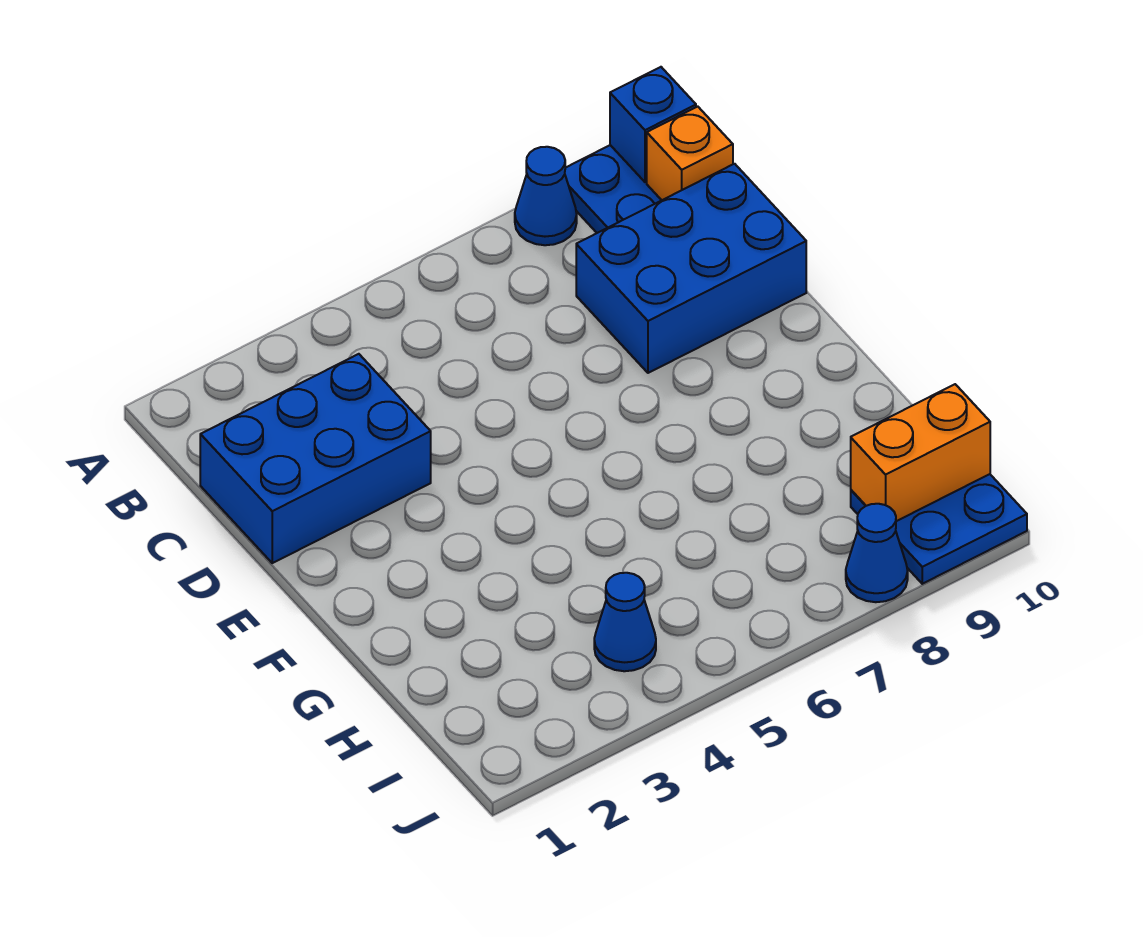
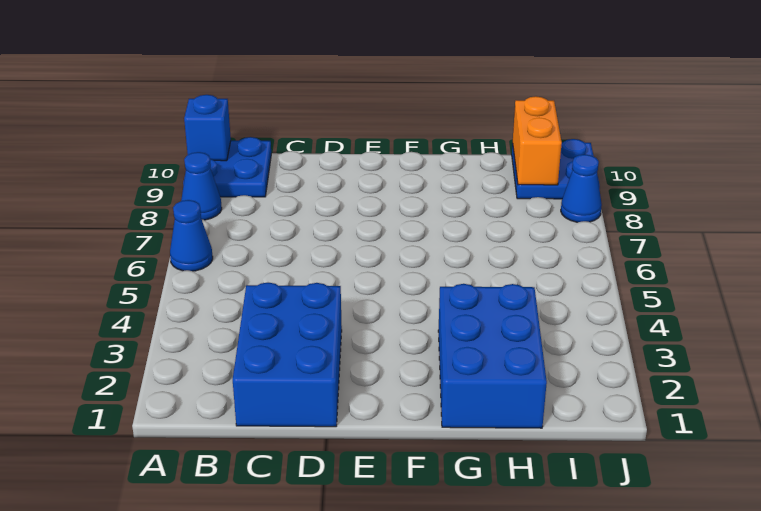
orange 1x1 brick [647,107,733,200] -> none
blue 2x3 brick [576,164,806,373] -> blue 2x3 brick moved to [438,284,547,428]
blue 1x1 cone [594,573,656,671] -> blue 1x1 cone moved to [170,200,213,271]

